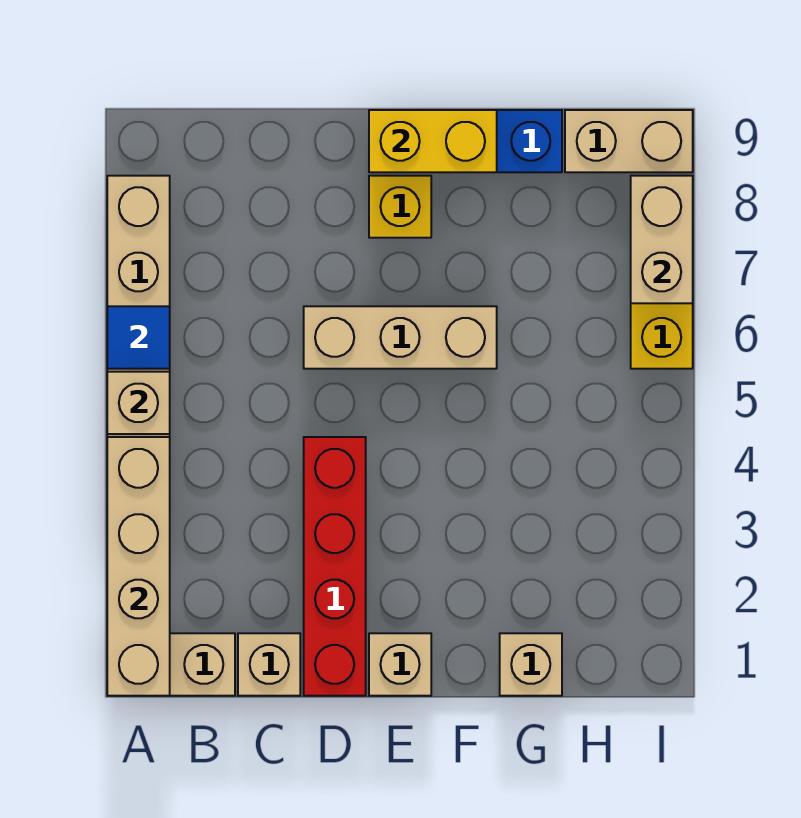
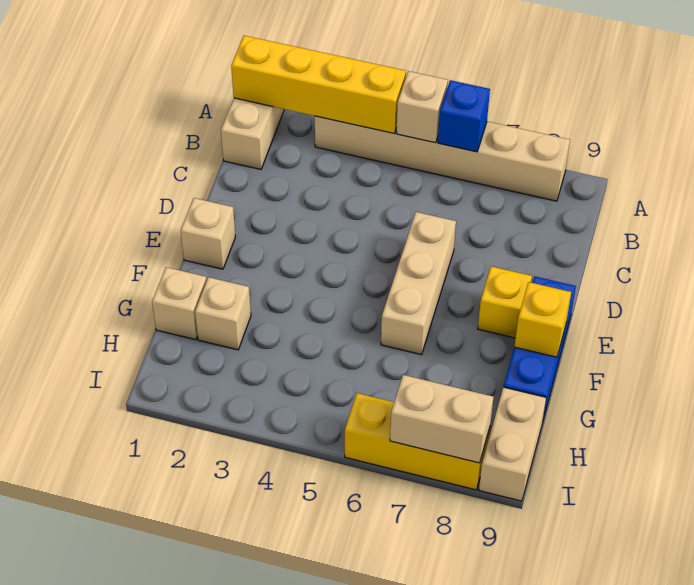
tan 1x4 brick [107,437,170,696] -> yellow 1x4 brick [231,36,406,133]
blue 1x1 tile [107,306,170,369] -> blue 1x1 brick [438,80,490,152]
tan 1x1 brick [238,633,300,696] -> tan 1x1 brick moved to [195,277,251,350]
red 1x4 brick [304,437,366,696] -> none
yellow 1x2 brick [369,110,497,172] -> yellow 1x1 brick [514,282,571,357]

